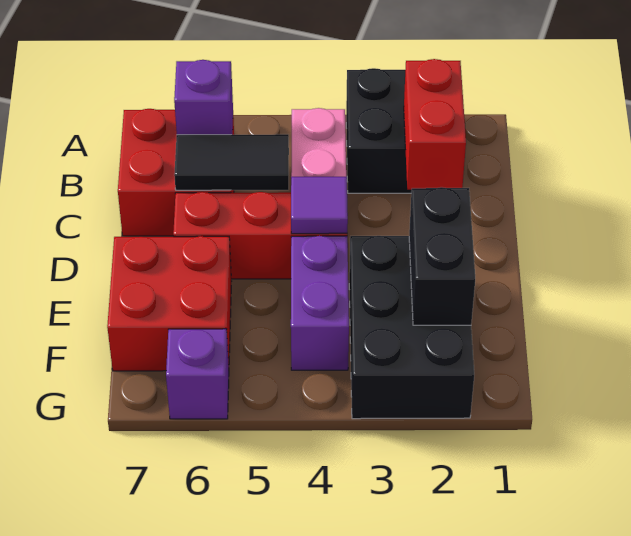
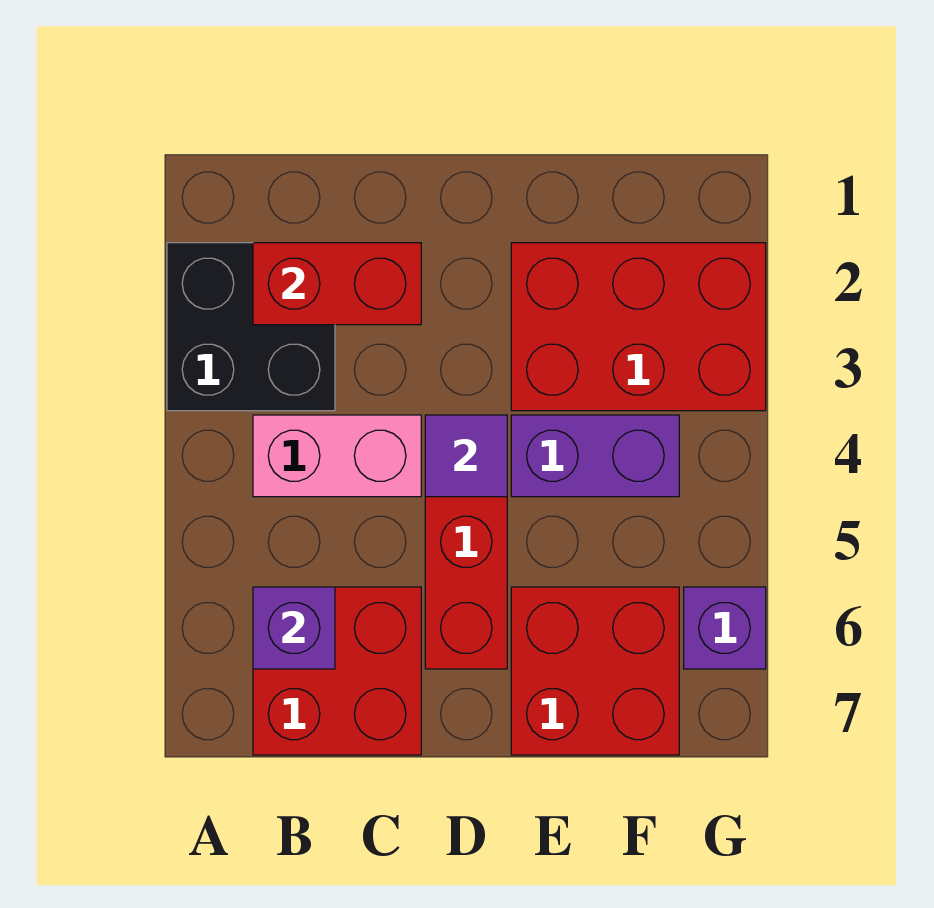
black 1x2 tile [174,134,289,190] -> none
black 2x3 brick [349,236,474,419] -> red 2x3 brick [511,243,766,411]
black 1x2 brick [409,187,475,325] -> none

